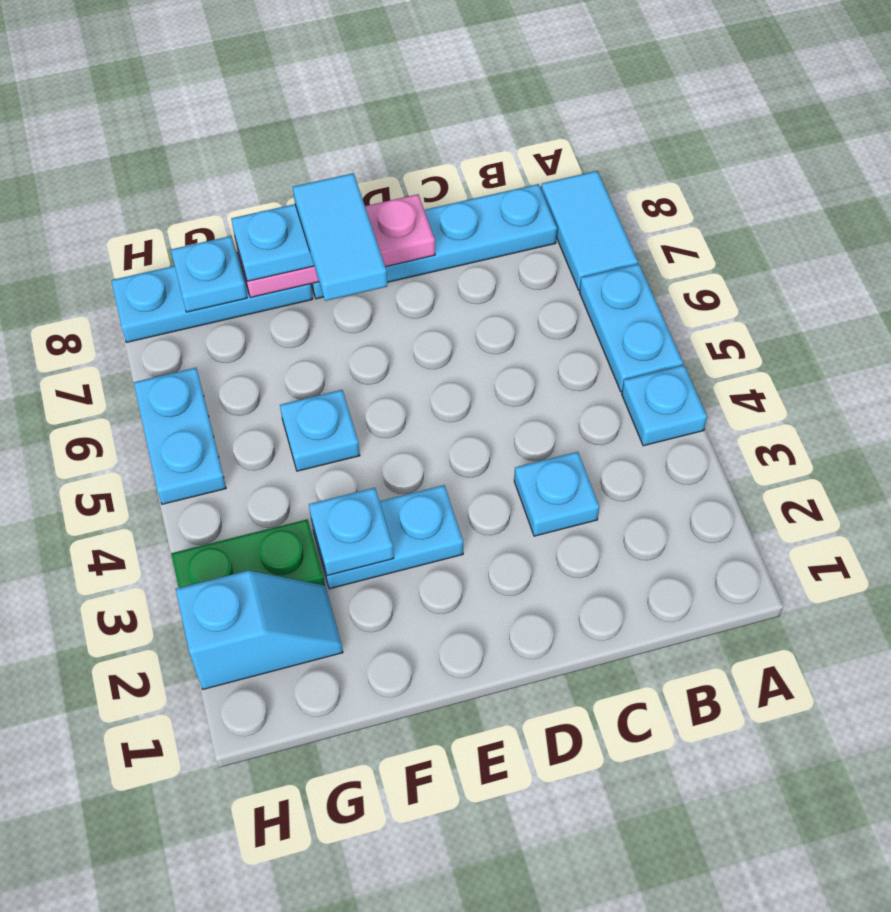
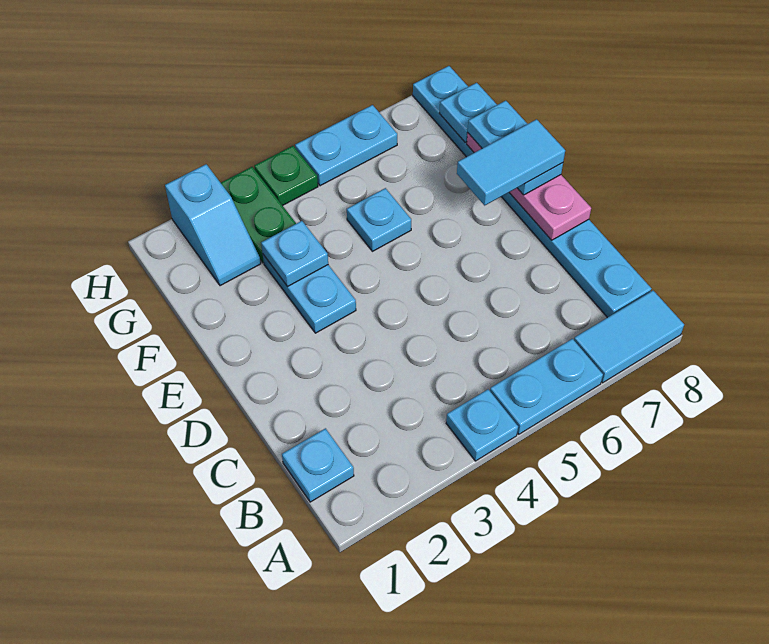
cyan 1x1 plate [514,452,599,536] -> cyan 1x1 plate moved to [282,428,354,502]
none -> green 1x1 plate [254,146,318,205]

